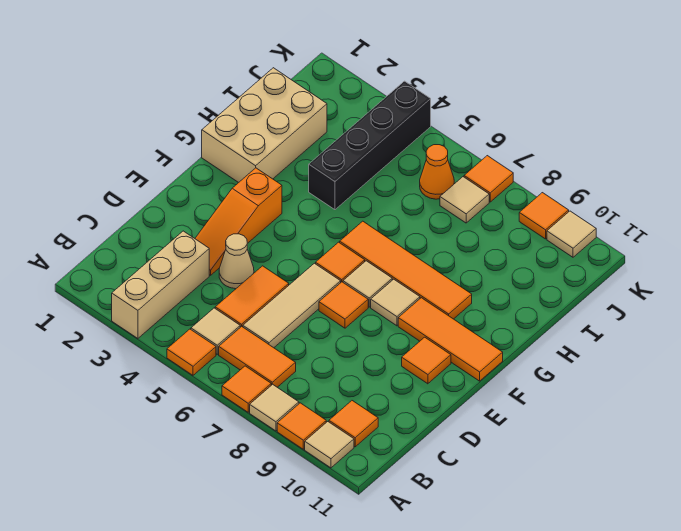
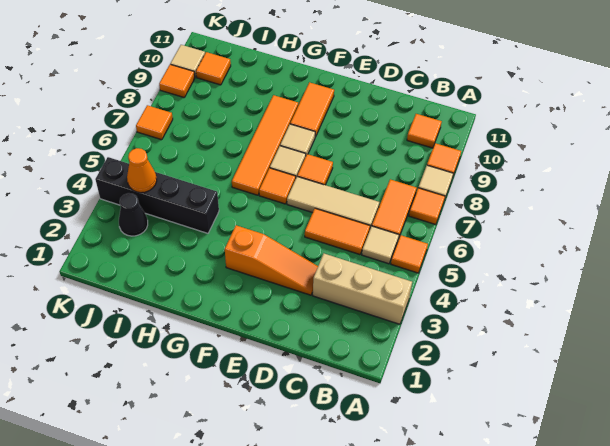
tan 1x1 tile [305,422,354,468] -> none
tan 1x1 cone [219,234,254,289] -> none
orange 1x1 tile [402,337,451,384] -> orange 1x1 tile moved to [196,52,231,85]
orange 1x3 tile [398,298,503,381] -> orange 1x2 tile [290,82,334,137]
tan 2x3 brick [202,68,327,183] -> none
none -> black 1x1 cone [119,193,148,236]
orange 1x1 cone [420,145,454,199] -> orange 1x1 cone moved to [127,148,157,193]
tan 1x1 tile [440,177,489,223] -> none

